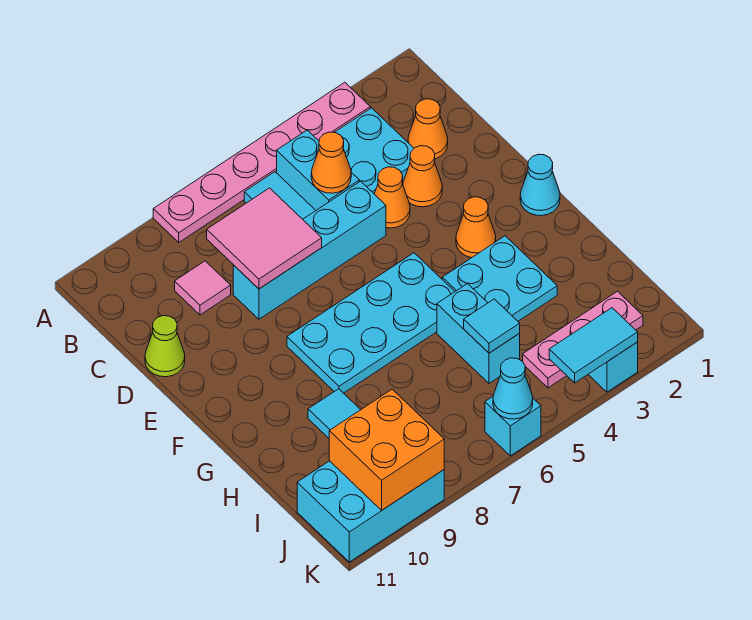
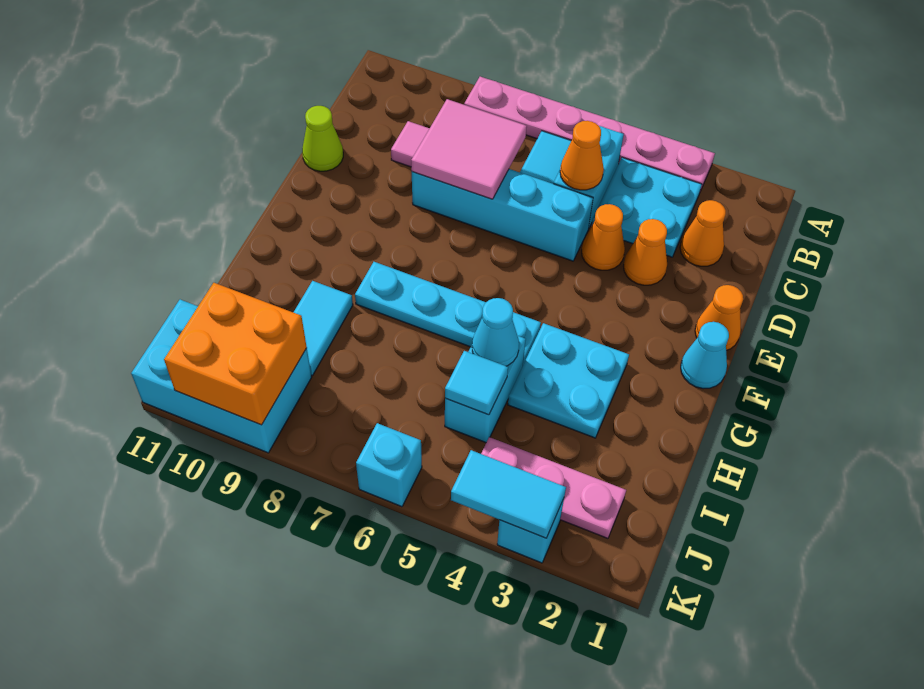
orange 1x1 cone [456,197,496,258] -> orange 1x1 cone moved to [695,285,743,350]
cyan 2x4 plate [287,253,455,393] -> cyan 1x4 plate [355,262,541,364]
cyan 1x1 cone [493,358,533,419] -> cyan 1x1 cone moved to [472,298,519,366]

